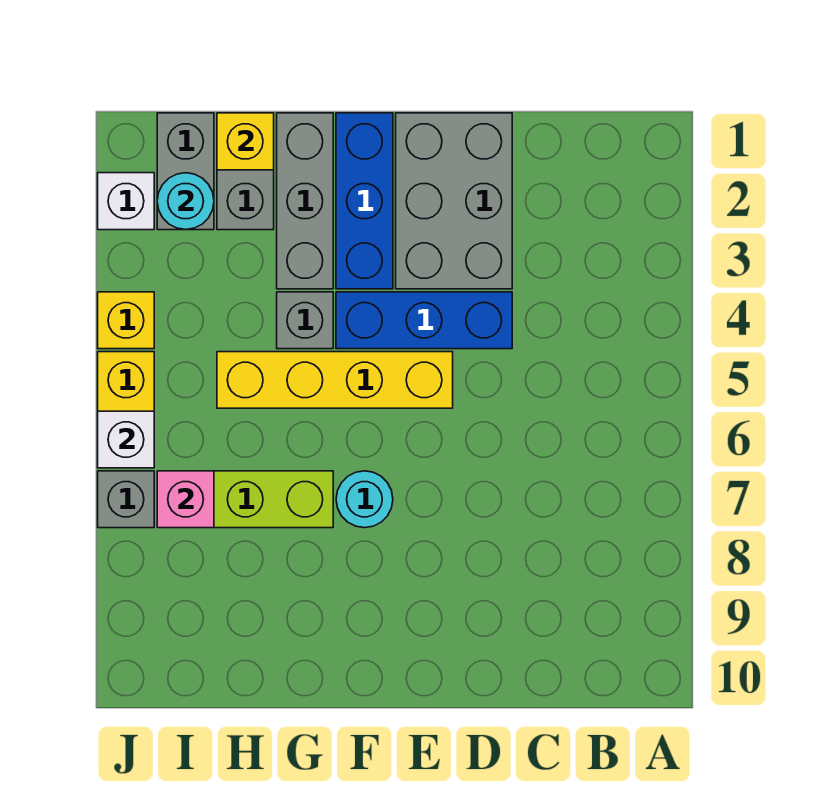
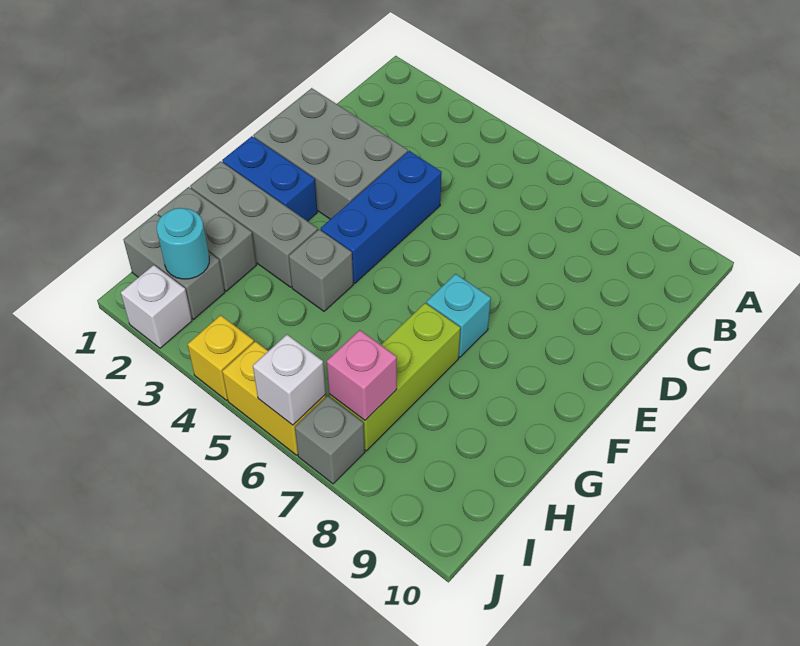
yellow 1x4 brick [217,352,453,408] -> none
blue 1x3 brick [336,113,393,289] -> blue 1x2 brick [222,136,317,221]
cyan 1x1 round brick [336,471,393,528] -> cyan 1x1 brick [426,274,491,357]
yellow 1x1 brick [217,113,274,170] -> none

